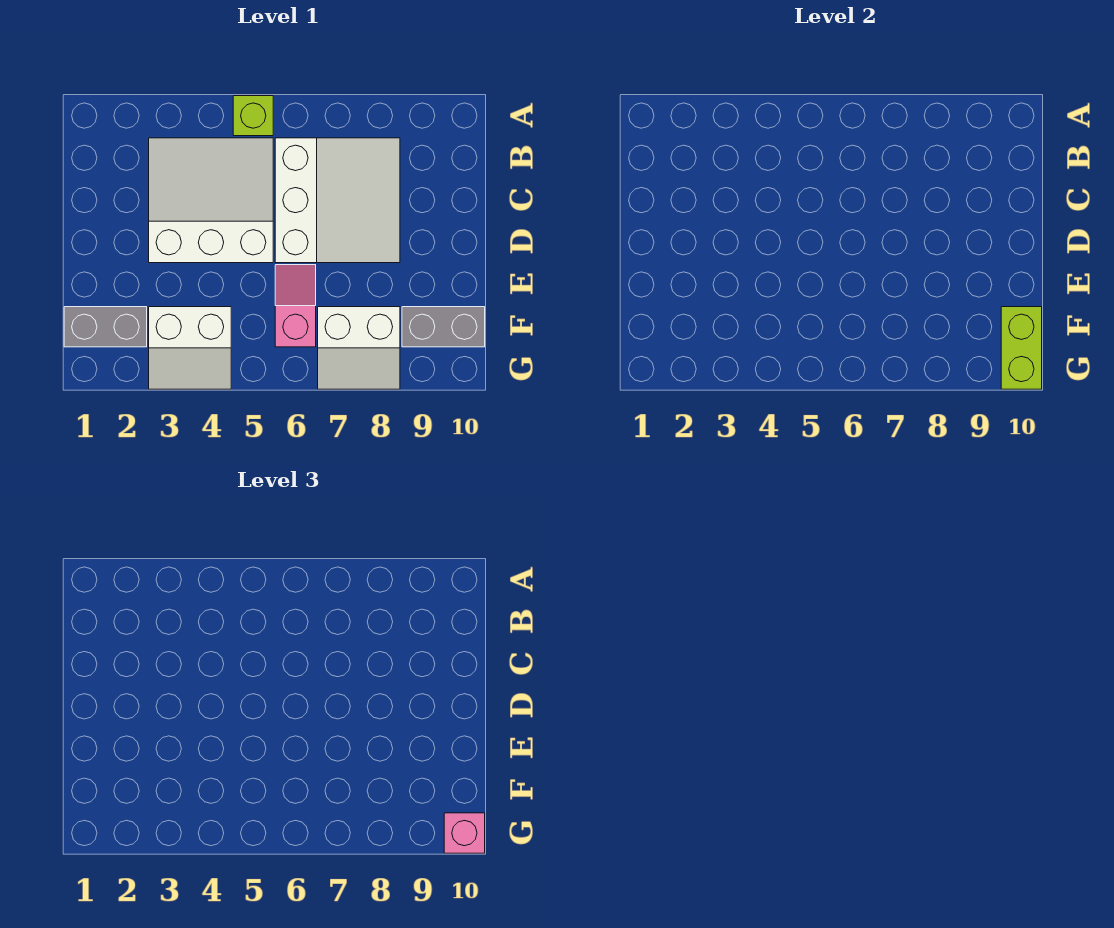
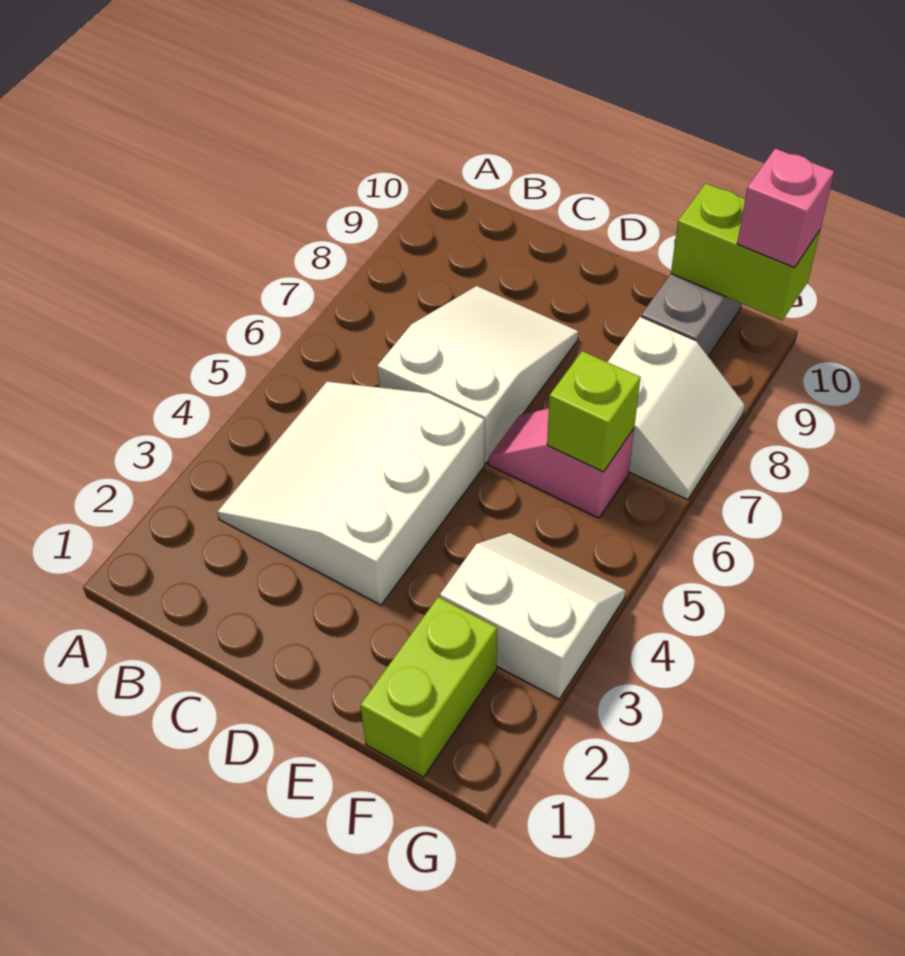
lime 1x1 brick [233,96,273,136] -> lime 1x1 brick moved to [547,351,640,472]
white 3x3 slope [275,138,400,263] -> white 2x3 slope [377,286,579,463]
grey 1x2 brick [64,307,147,347] -> lime 1x2 brick [360,597,497,777]
white 2x2 slope [149,307,231,389] -> white 2x2 slope turned to [440,533,626,699]

